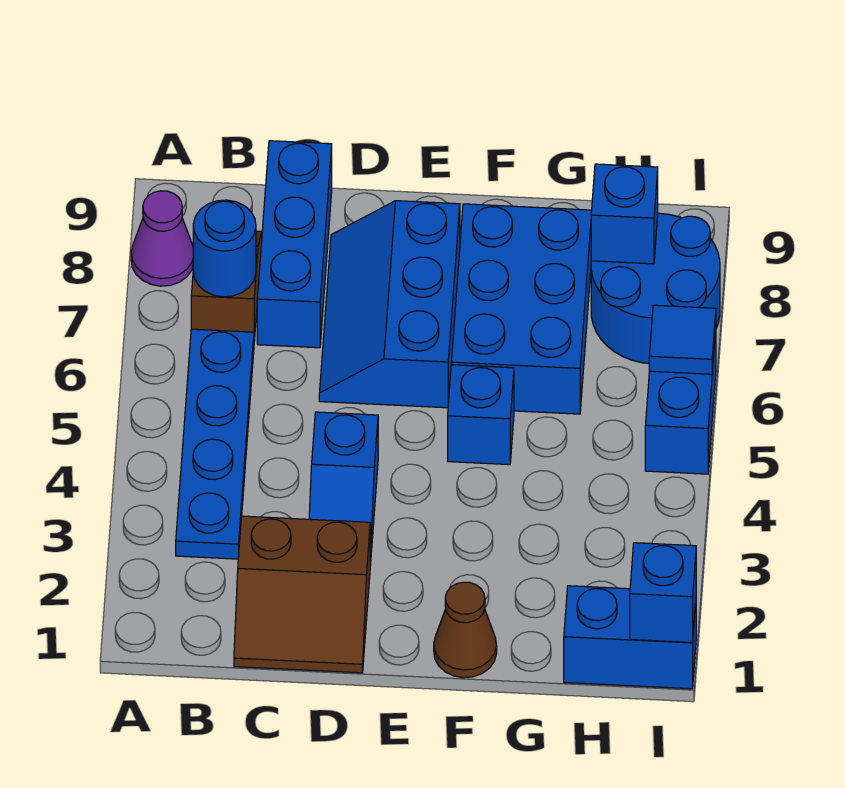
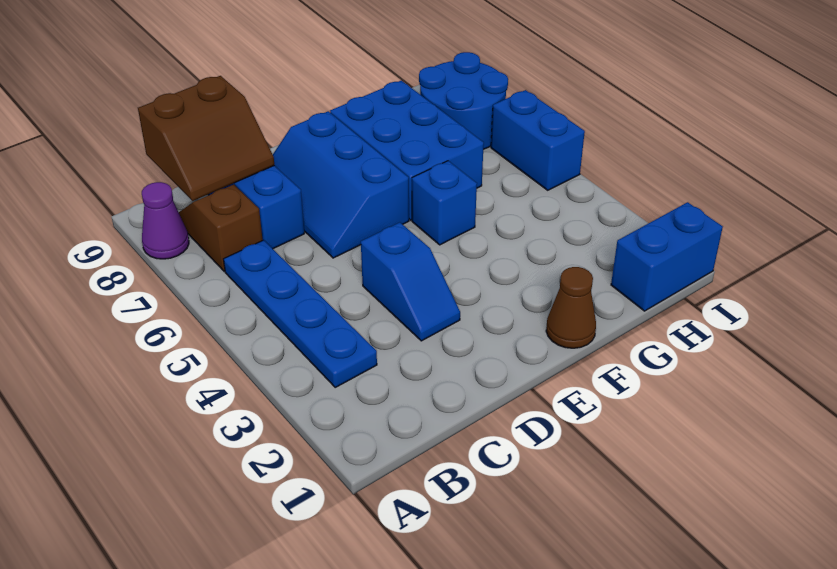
blue 1x1 round brick [193,200,256,297] -> none
brown 2x2 slope [234,516,370,673] -> brown 2x2 slope moved to [138,76,274,201]
blue 1x1 brick [591,164,658,264] -> none
blue 1x1 brick [630,543,696,643] -> none
blue 1x1 tile [649,305,716,374] -> none

